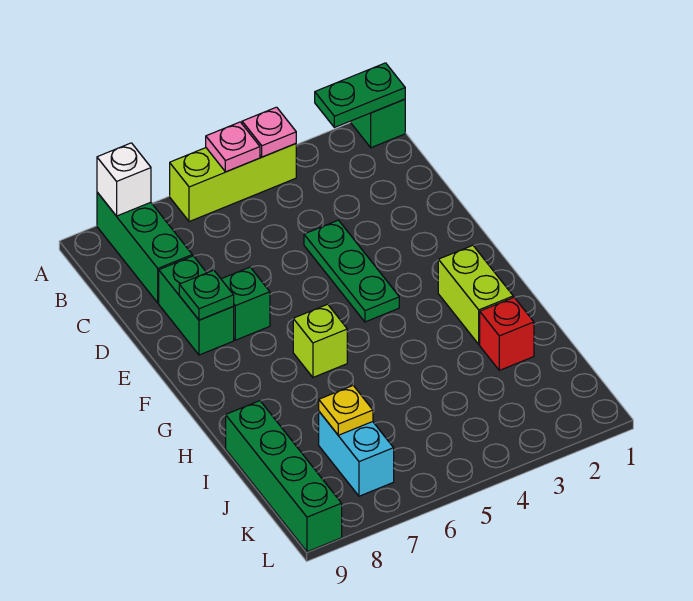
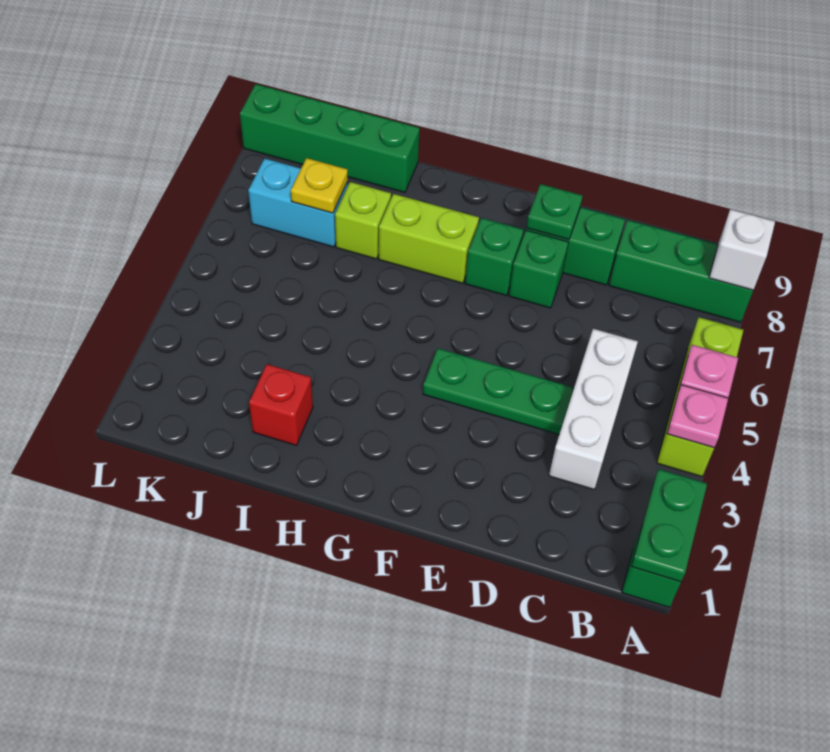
none -> white 1x3 brick [549,329,638,489]
none -> green 1x1 brick [465,218,523,296]
lime 1x2 brick [438,245,513,344] -> lime 1x2 brick moved to [379,194,479,283]
lime 1x1 brick [293,304,347,377] -> lime 1x1 brick moved to [335,182,391,259]

